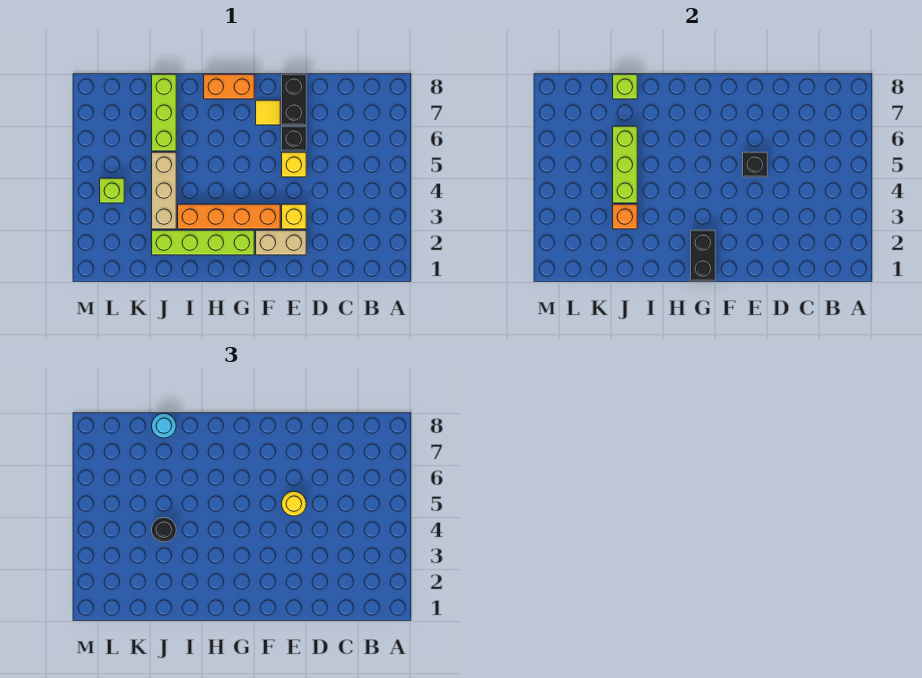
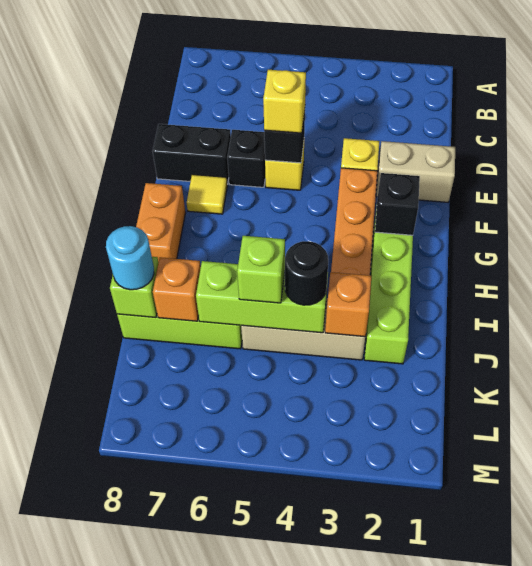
tan 1x2 brick [256,230,306,255] -> tan 1x2 brick turned to [376,141,455,202]
yellow 1x1 round brick [282,491,306,516] -> yellow 1x1 brick [263,70,306,133]
black 1x2 brick [691,230,715,281] -> black 1x1 brick [375,173,420,235]
none -> orange 1x1 brick [153,257,201,321]
lime 1x1 brick [100,178,124,203] -> lime 1x1 brick moved to [237,236,285,303]

